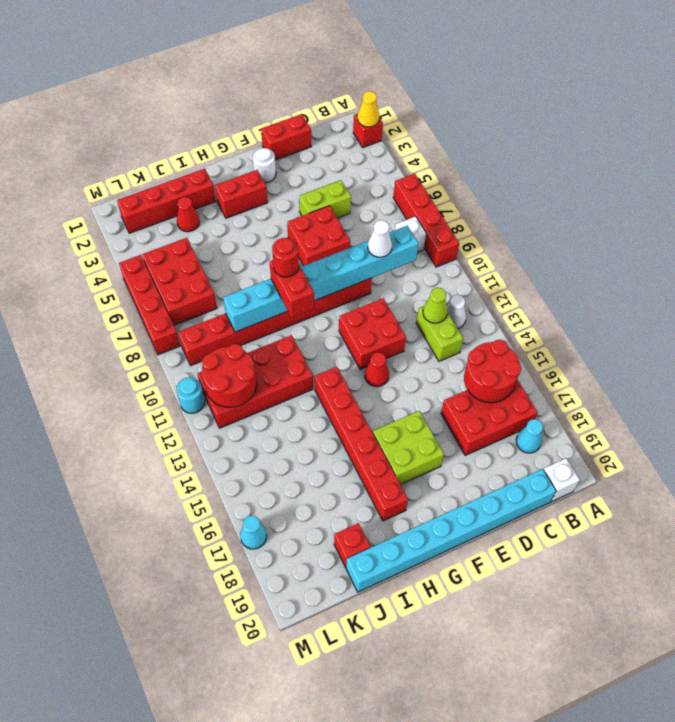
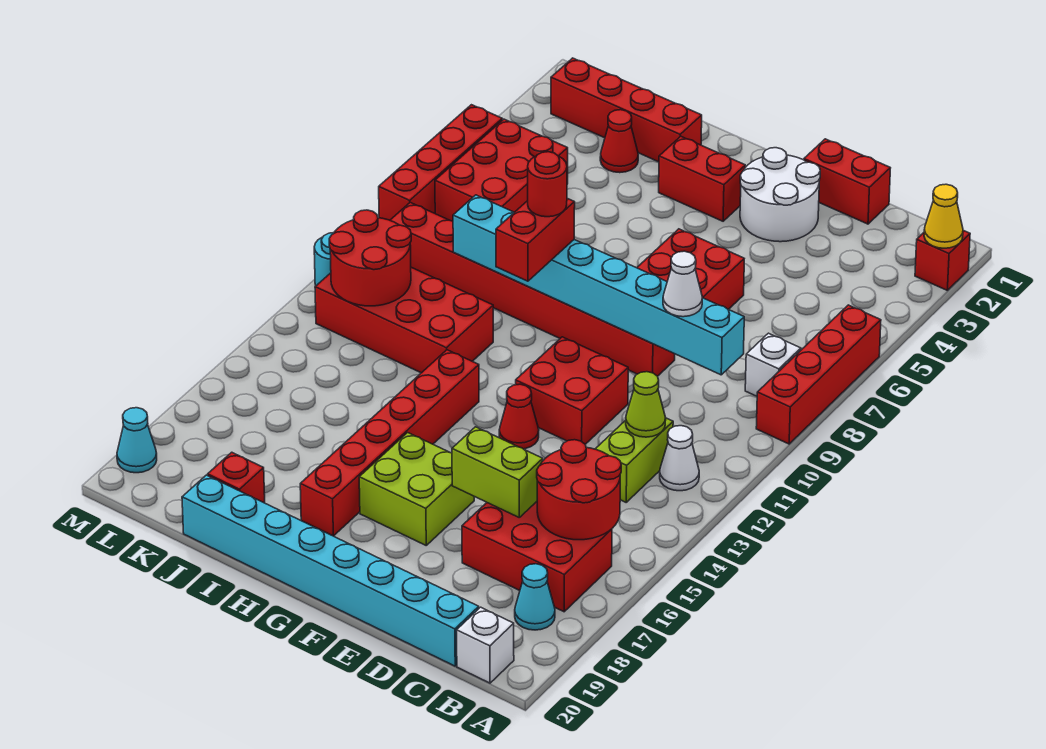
lime 1x2 brick [299,180,351,218] -> lime 1x2 brick moved to [452,427,543,517]
white 1x1 round brick [253,148,276,183] -> white 2x2 round brick [740,148,820,242]
cyan 1x1 cone [240,516,267,549] -> cyan 1x1 cone moved to [117,408,157,473]

